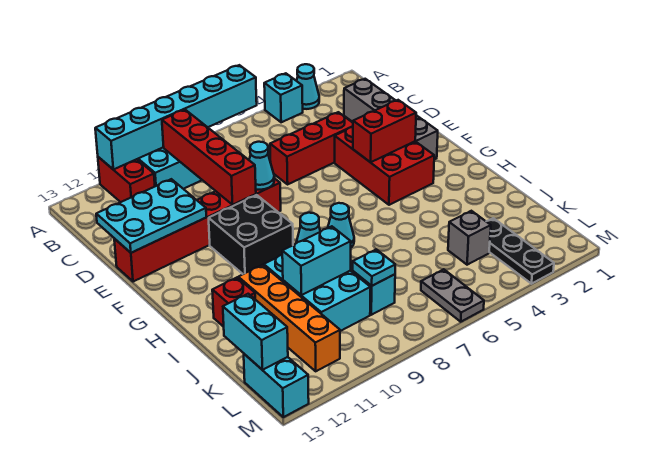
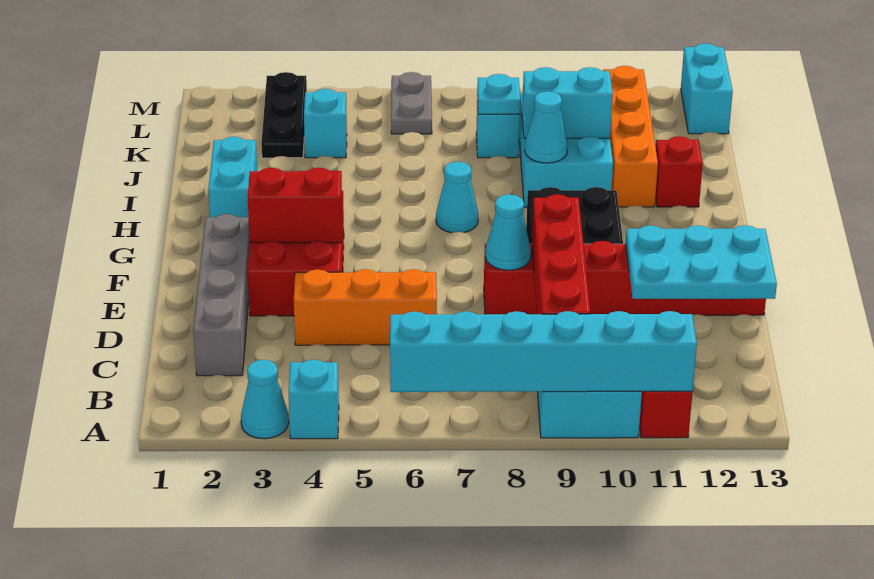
red 1x3 brick [270,112,353,184] -> orange 1x3 brick [294,269,437,345]
grey 1x1 brick [448,211,491,265] -> cyan 1x1 brick [304,89,347,158]
cyan 1x2 brick [223,294,288,370] -> cyan 1x2 brick moved to [208,137,257,217]

